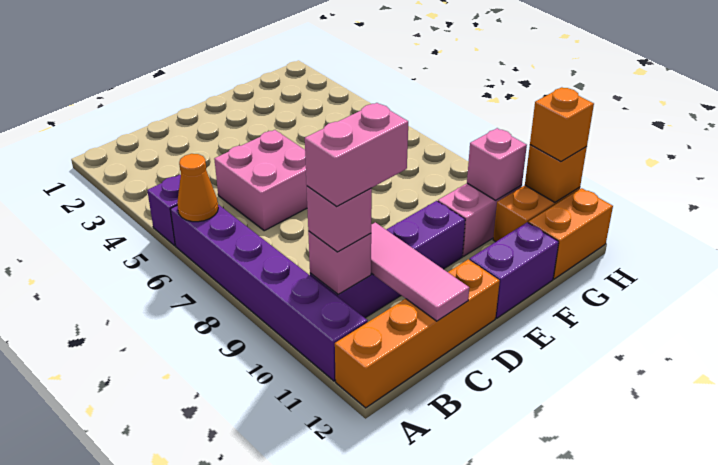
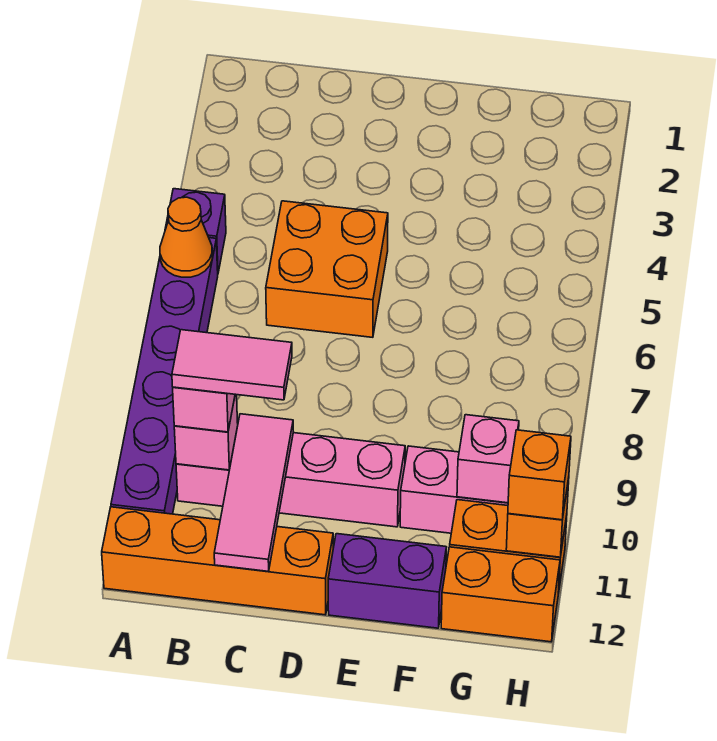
purple 1x4 brick [310,201,465,318] -> pink 1x4 brick [176,433,405,527]
pink 1x2 brick [305,103,408,207] -> pink 1x2 tile [172,330,292,400]
pink 2x2 brick [214,130,307,231] -> orange 2x2 brick [266,201,388,337]

